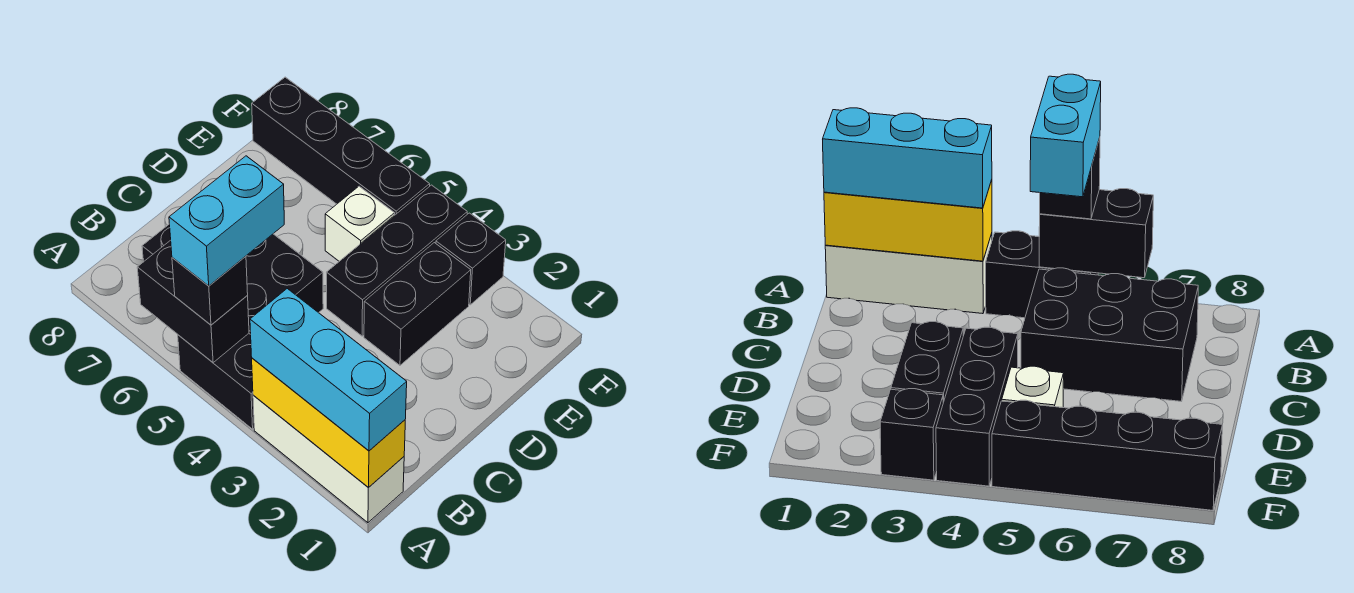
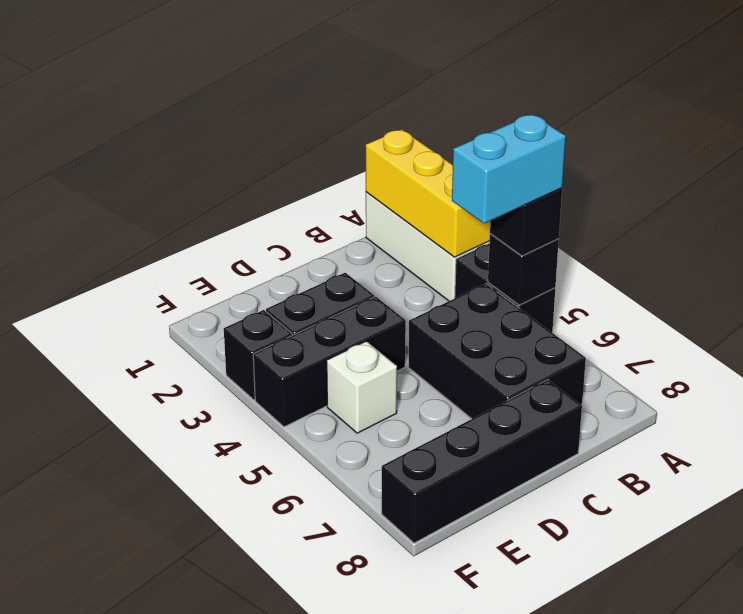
cyan 1x3 brick [250,289,407,451] -> none
black 1x2 brick [137,240,249,362] -> black 1x1 brick [488,234,559,305]
black 1x4 brick [252,77,430,215] -> black 1x4 brick turned to [382,380,582,543]

